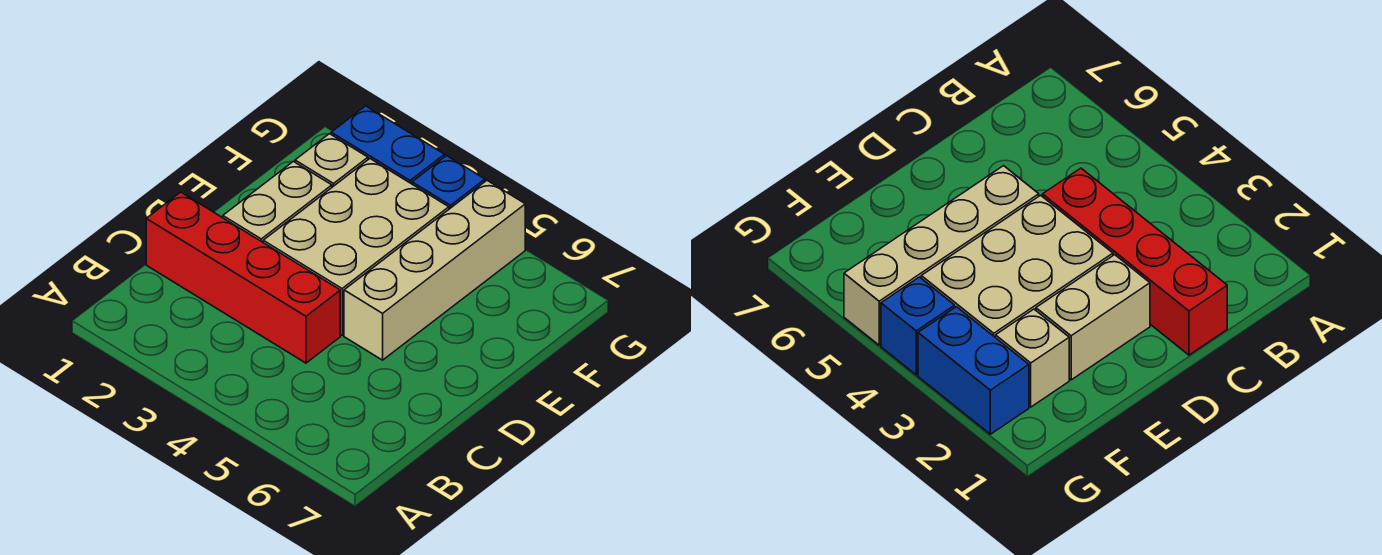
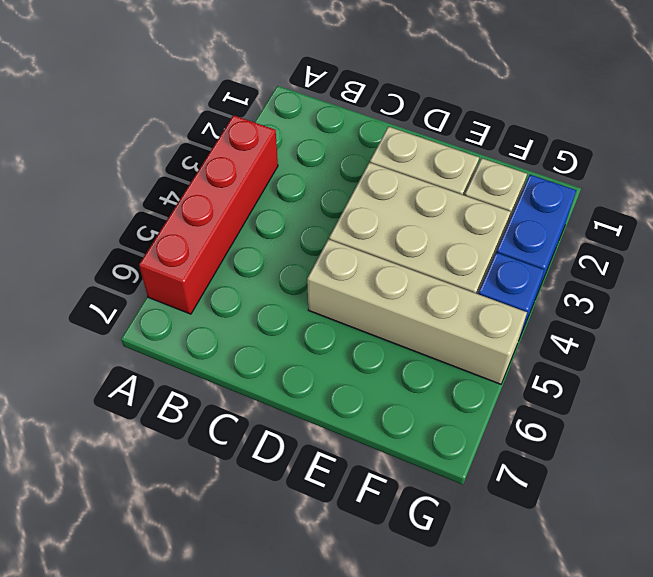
red 1x4 brick [146,192,340,363] -> red 1x4 brick moved to [139,115,278,314]

